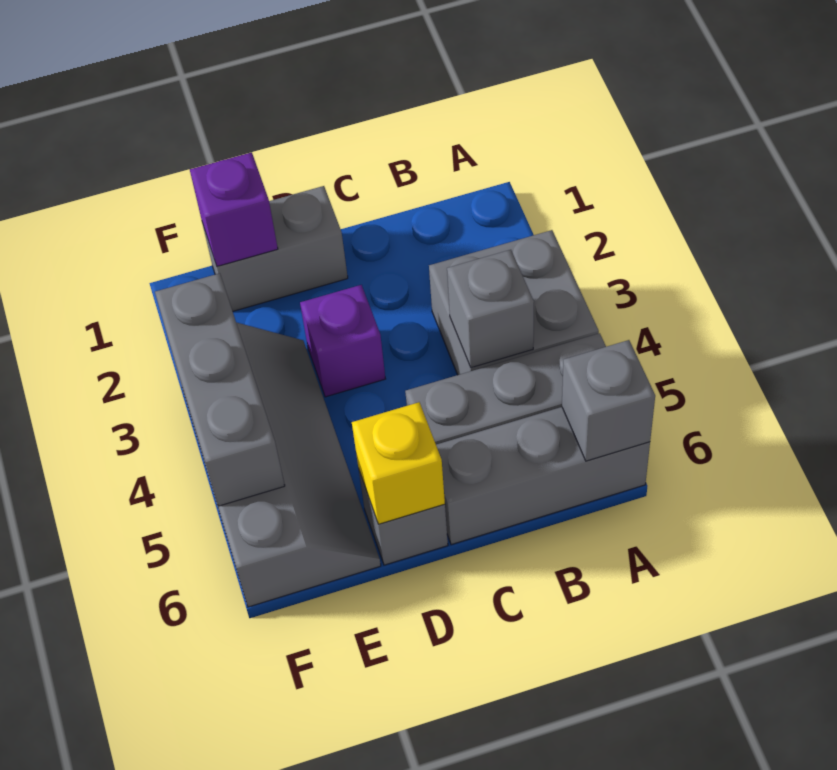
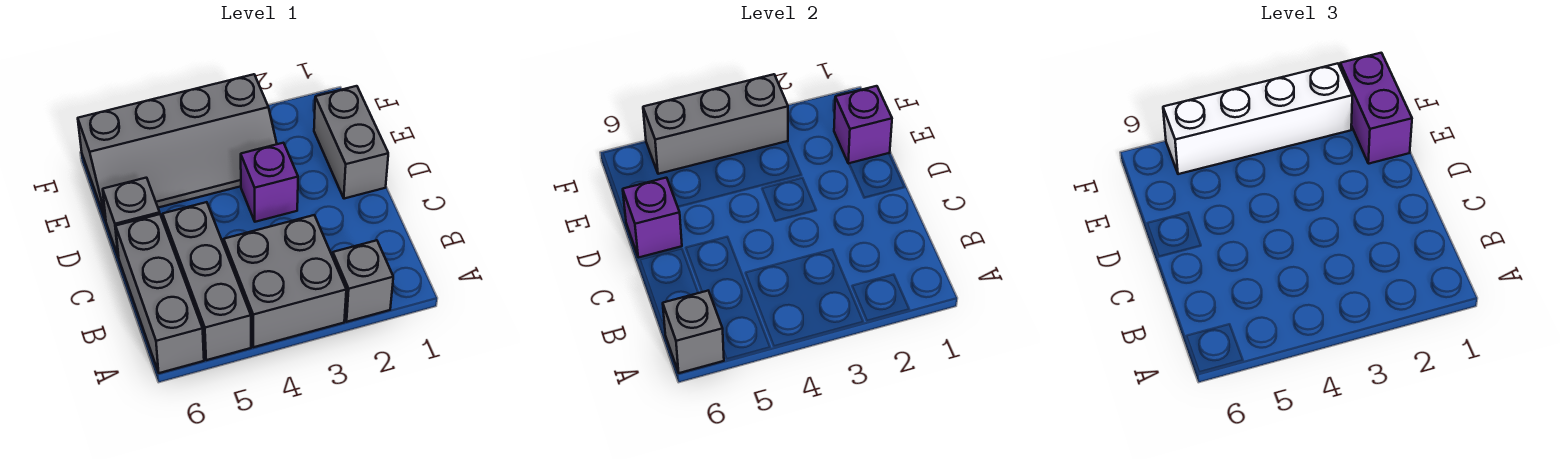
grey 1x1 brick [447,250,534,368] -> grey 1x1 brick moved to [333,240,393,322]
yellow 1x1 brick [352,402,445,524] -> purple 1x1 brick [623,178,682,258]
none -> purple 1x2 brick [1340,53,1412,164]
none -> white 1x4 brick [1163,63,1352,174]

